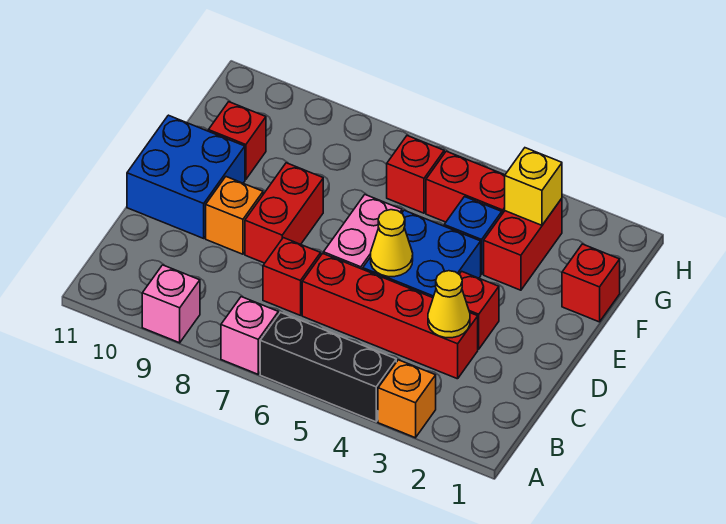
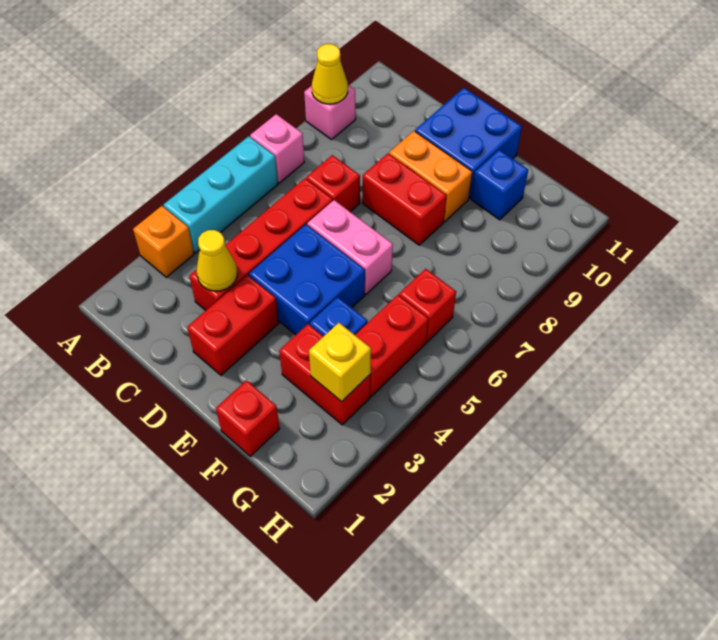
black 1x3 brick [260,312,396,422] -> cyan 1x3 brick [164,136,278,253]
red 1x1 brick [459,271,499,349] -> red 1x2 brick [187,275,279,375]
yellow 1x1 cone [371,210,413,277] -> yellow 1x1 cone moved to [312,44,348,104]
orange 1x1 brick [206,177,263,254] -> orange 1x2 brick [389,131,472,222]
red 1x1 brick [208,102,266,180] -> blue 1x1 brick [471,150,528,220]

